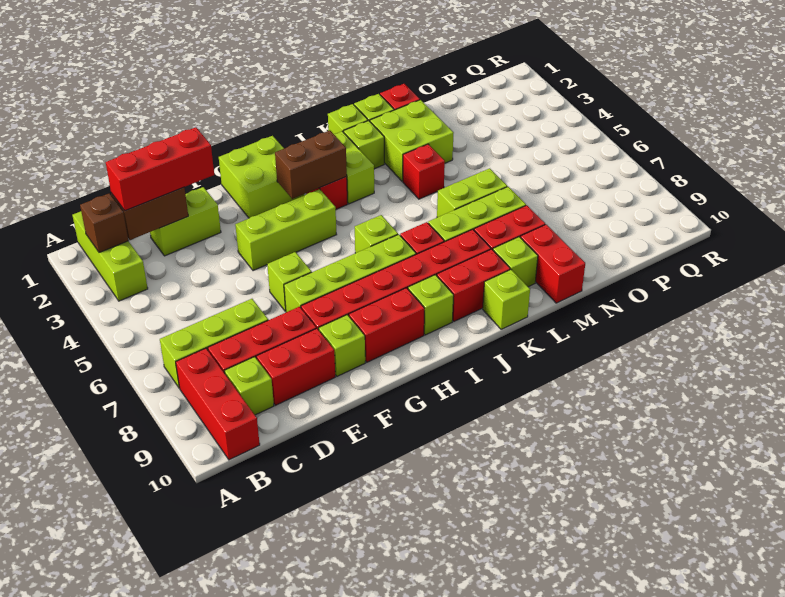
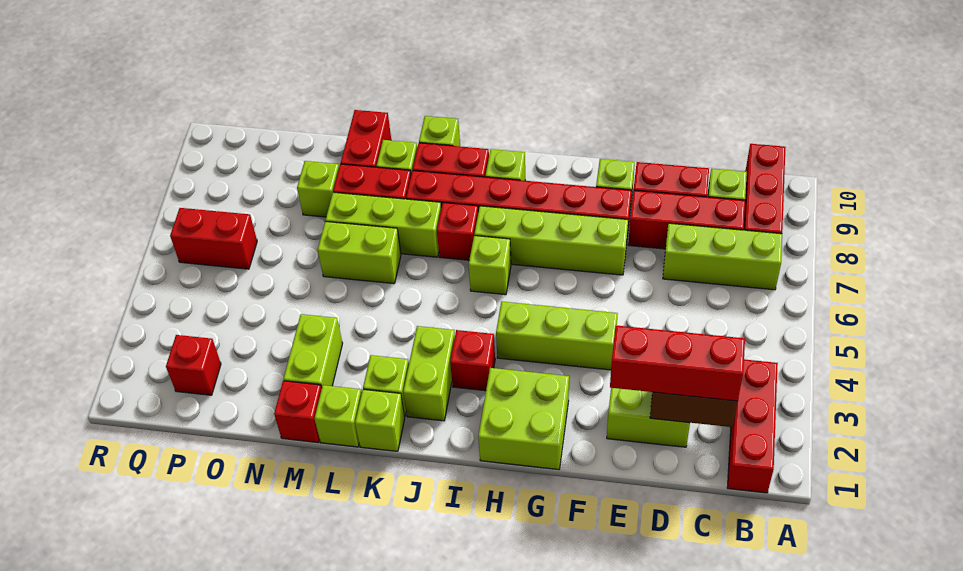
lime 1x3 brick [72,211,148,301] -> red 1x3 brick [727,359,778,493]
brown 1x1 brick [80,193,128,253] -> none
lime 1x1 brick [267,252,312,311] -> lime 1x1 brick moved to [297,161,339,217]
red 1x2 brick [349,288,425,362] -> red 1x2 brick moved to [170,208,257,269]
brown 1x2 brick [275,130,347,199] -> none
lime 2x2 brick [370,100,454,181] -> lime 1x2 brick [283,314,343,388]
red 1x1 brick [403,144,445,199] -> red 1x1 brick moved to [166,335,221,395]

